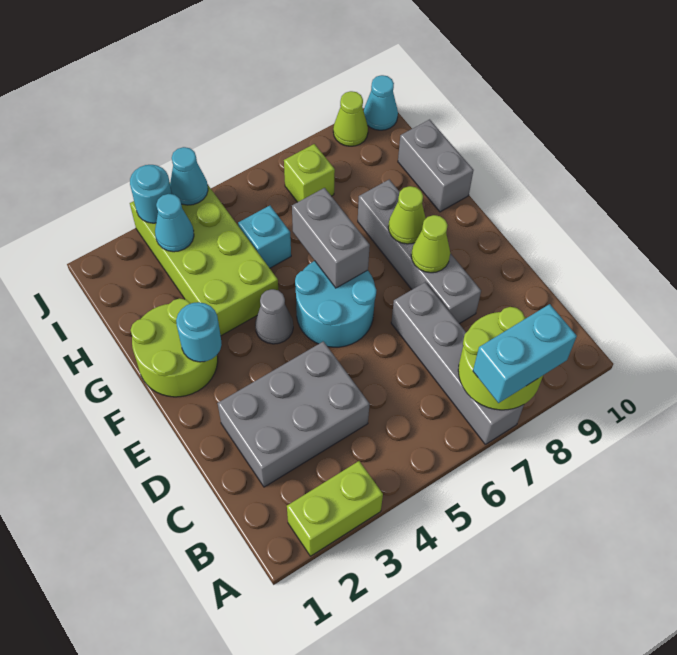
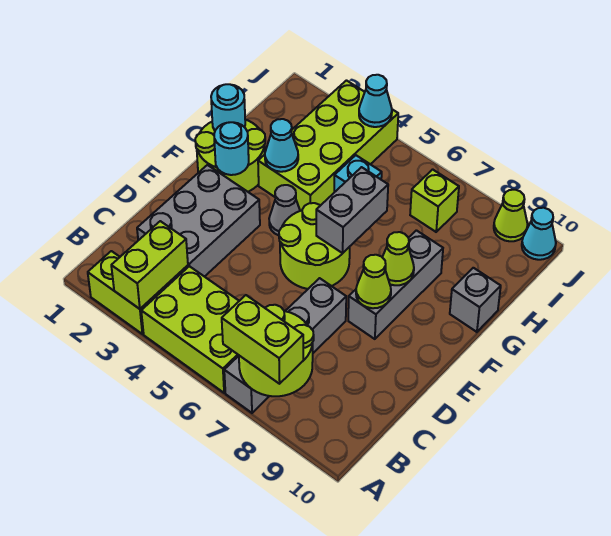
none -> lime 1x2 brick [111,221,188,309]
none -> lime 2x3 brick [141,266,239,393]
cyan 1x2 brick [473,304,577,403] -> lime 1x2 brick [222,295,303,384]
grey 2x3 brick [218,341,370,487] -> grey 2x3 brick turned to [137,165,260,279]
grey 1x4 brick [358,179,481,324] -> grey 1x3 brick [348,230,443,339]
cyan 2x2 round brick [295,261,376,347] -> lime 2x2 round brick [279,203,350,289]
grey 1x2 brick [398,119,474,212] -> grey 1x1 brick [450,268,501,332]
cyan 1x1 cone [155,194,194,252] -> cyan 1x1 cone moved to [265,119,298,172]
cyan 1x1 round brick [130,165,172,223] -> cyan 1x1 round brick moved to [211,84,245,130]

